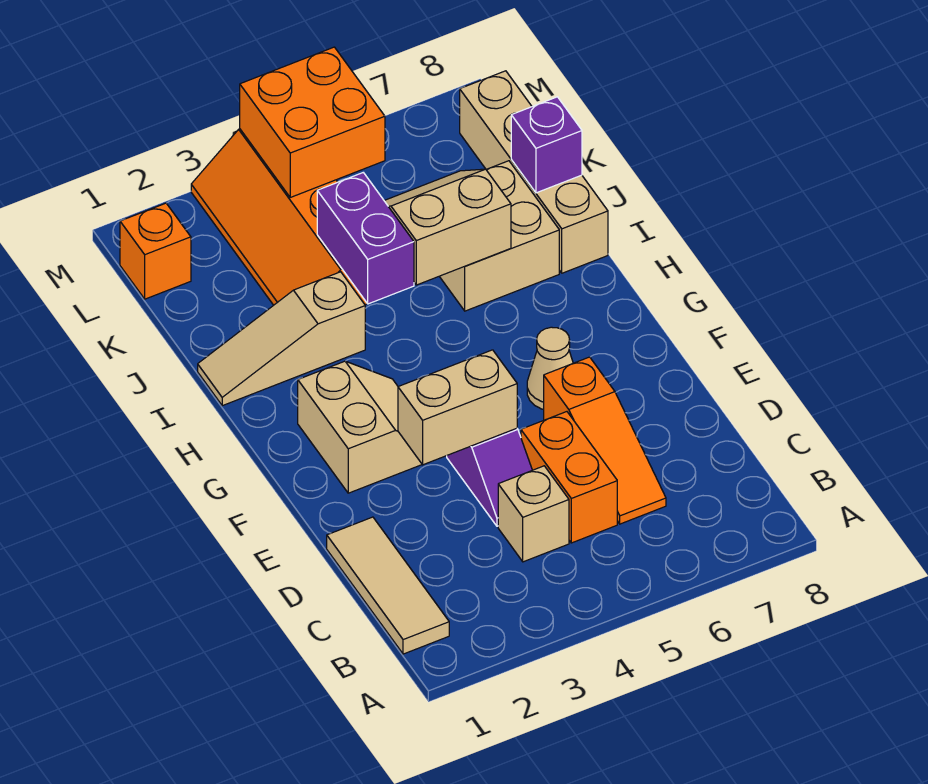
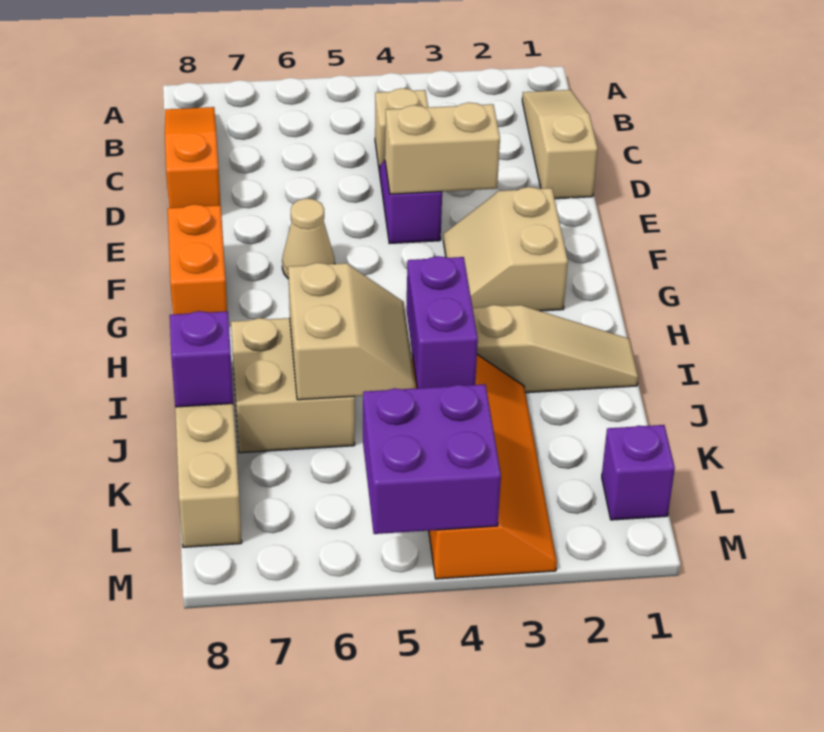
tan 1x3 tile [327,517,449,654] -> tan 1x3 slope [522,90,598,199]
orange 1x2 brick [521,412,617,543] -> orange 1x2 brick moved to [168,204,227,314]
orange 1x3 slope [544,357,666,524] -> orange 1x3 slope moved to [165,107,220,208]
tan 2x2 slope [384,169,511,285] -> tan 2x2 slope turned to [288,263,415,400]
orange 1x1 brick [120,203,191,299] -> purple 1x1 brick [602,425,675,520]
orange 2x2 brick [240,47,385,197] -> purple 2x2 brick [363,384,501,534]

